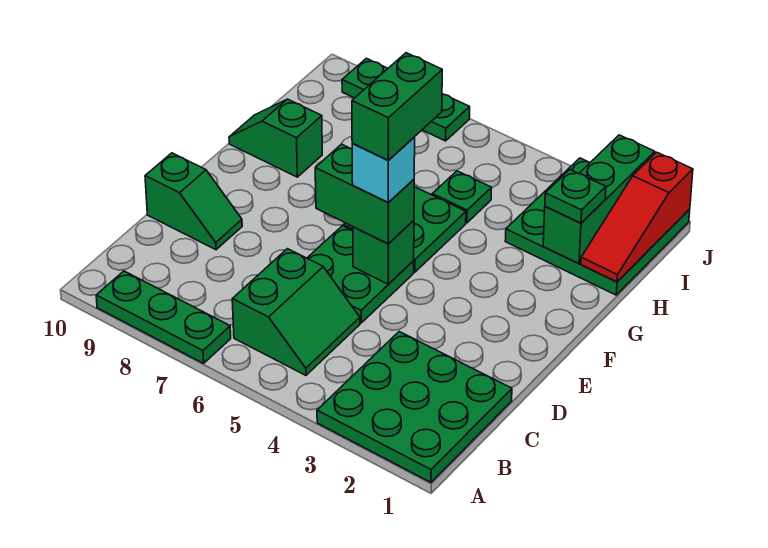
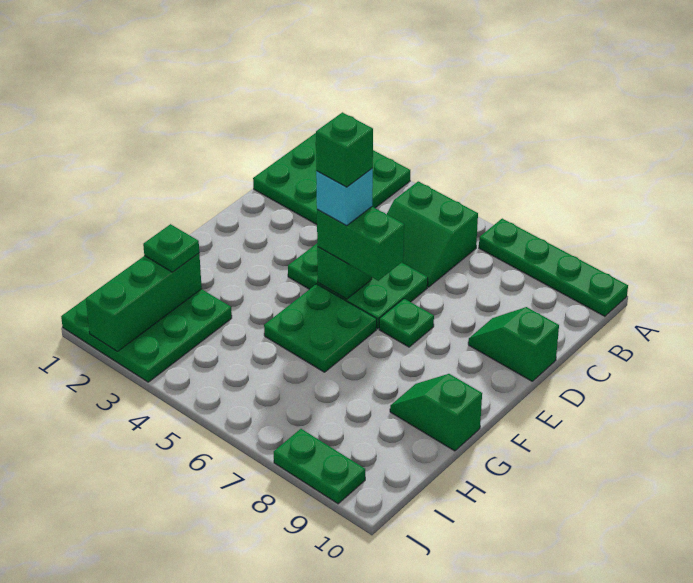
green 1x3 plate [96,271,231,363] -> green 1x4 plate [479,219,628,316]
green 2x2 slope [232,249,360,375] -> green 2x2 slope turned to [387,181,478,287]
green 2x2 plate [307,226,414,323] -> green 2x3 plate [288,244,428,329]
green 1x2 brick [352,53,442,160] -> green 1x1 brick [316,112,373,187]
green 1x2 slope [229,99,322,177] -> green 1x2 slope turned to [390,374,482,451]
red 1x3 slope [581,152,693,282] -> none
green 1x1 plate [432,171,492,223] -> green 1x1 plate moved to [379,299,434,347]
green 1x3 plate [342,58,470,141] -> green 1x2 plate [274,429,365,504]

